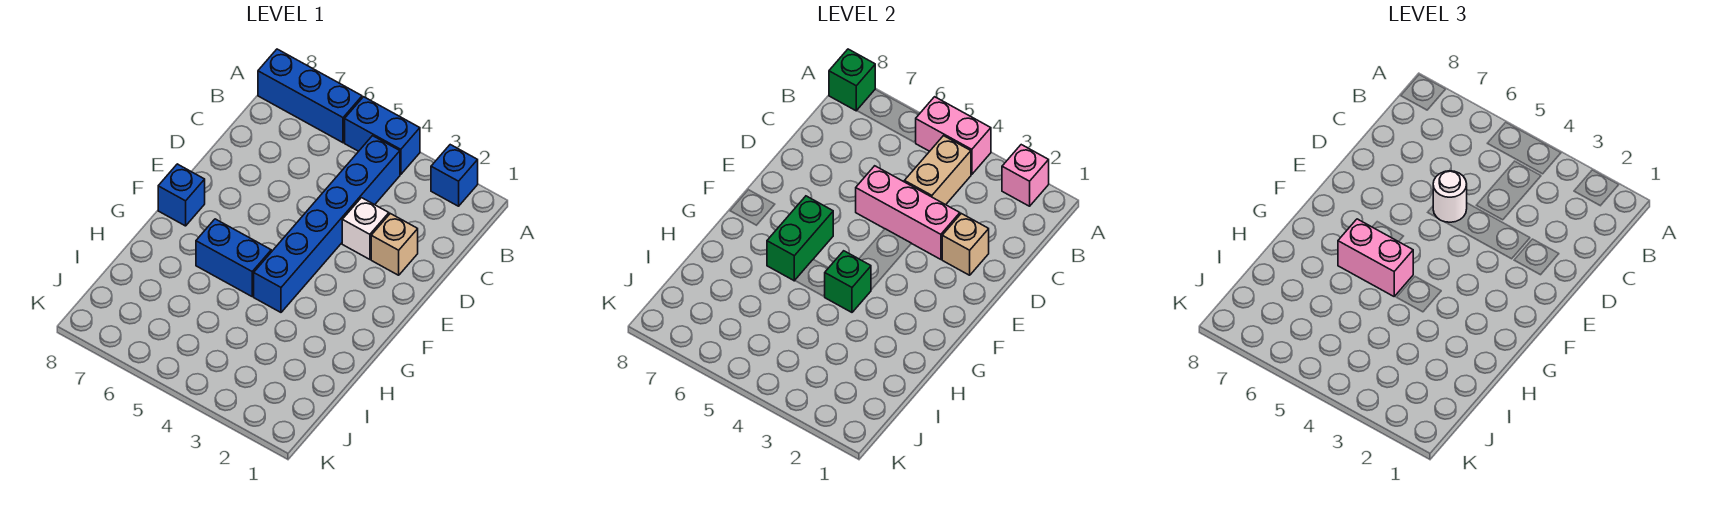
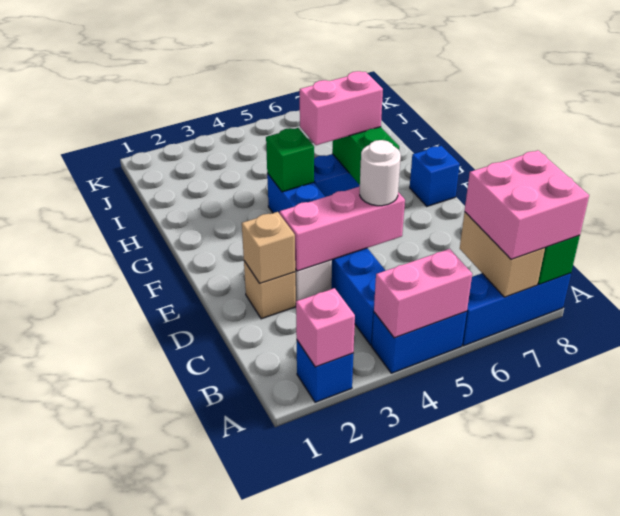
none -> pink 2x2 brick [465,150,589,259]
tan 1x2 brick [904,136,971,205] -> tan 1x2 brick moved to [460,212,545,297]

